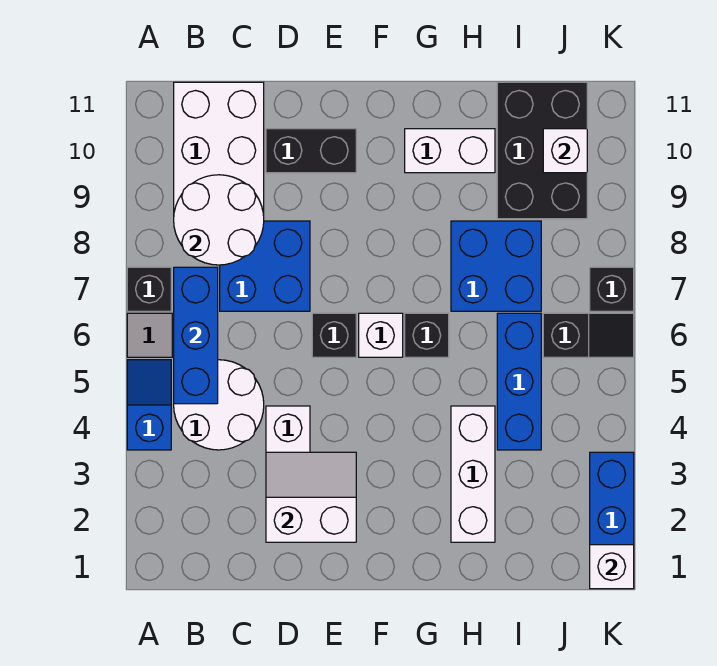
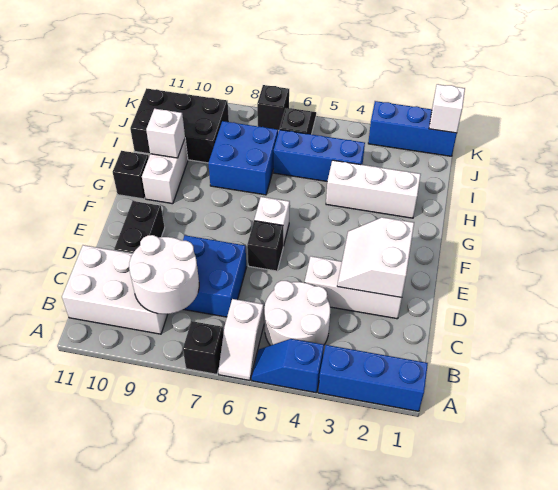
blue 1x3 brick [174,267,218,404] -> blue 1x3 brick moved to [318,345,428,411]
black 1x1 brick [405,313,449,357] -> black 1x1 brick moved to [113,151,149,199]
white 1x1 brick [543,129,587,173] -> white 1x1 brick moved to [146,109,185,158]

